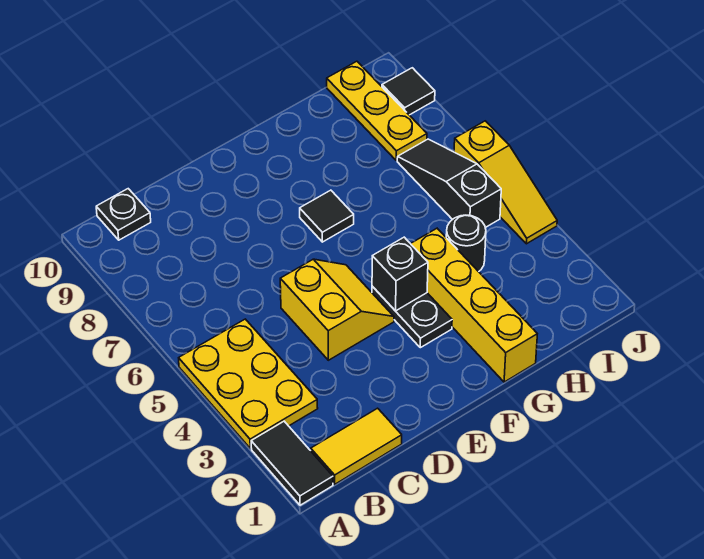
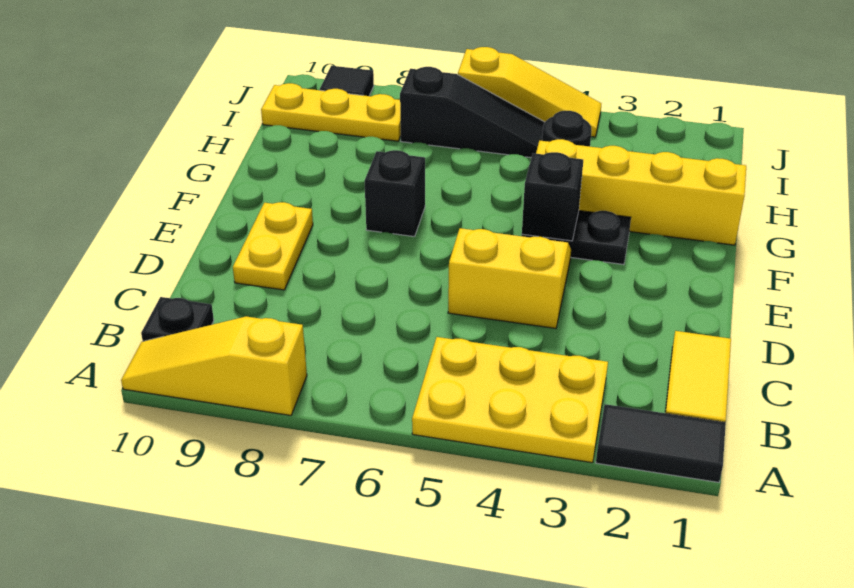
none -> yellow 1x3 slope [121,316,307,415]
none -> yellow 1x2 plate [233,202,313,290]
black 1x1 tile [300,190,354,242] -> black 1x1 brick [365,150,425,237]
black 1x3 slope [397,139,501,228] -> black 1x3 slope turned to [400,67,545,158]

